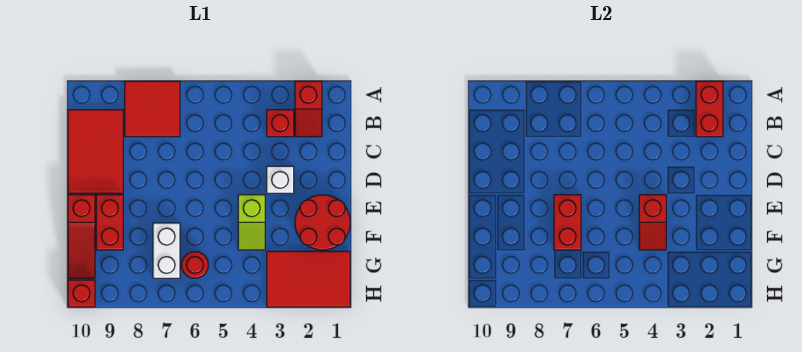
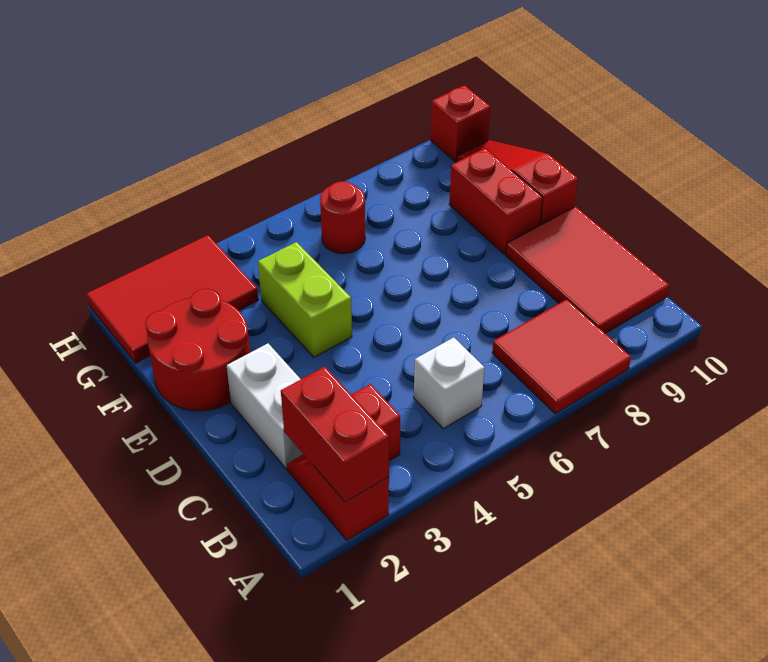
white 1x1 brick [267,166,294,193] -> white 1x1 brick moved to [414,337,485,429]
lime 1x2 slope [238,195,265,250] -> lime 1x2 brick [258,242,352,357]
red 1x2 slope [639,195,666,250] -> none
red 1x2 brick [554,195,581,250] -> none
white 1x2 brick [153,223,180,278] -> white 1x2 brick moved to [226,344,303,469]

